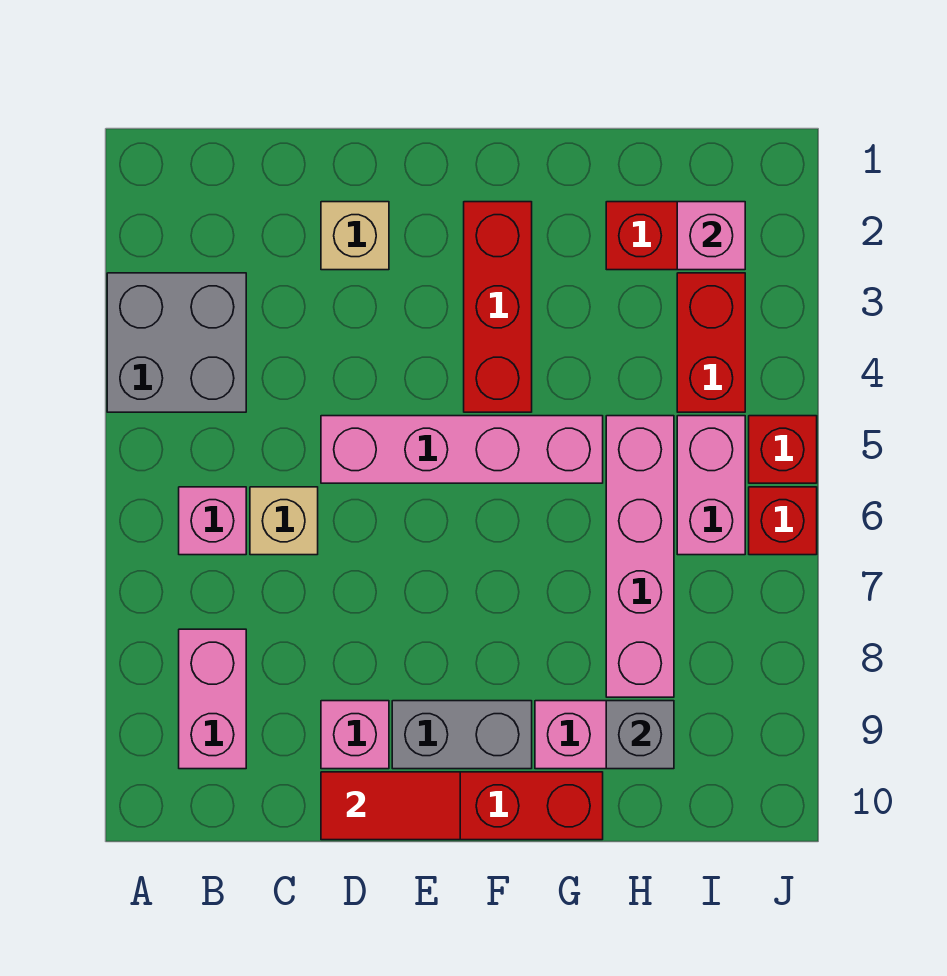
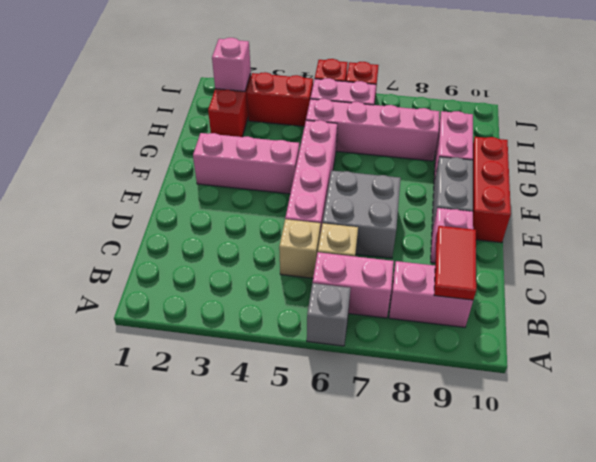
grey 2x2 brick [107,273,246,412] -> grey 2x2 brick moved to [323,171,401,258]
pink 1x1 brick [179,487,246,555] -> pink 1x2 brick [313,252,394,318]
tan 1x1 brick [321,202,389,270] -> tan 1x1 brick moved to [279,219,321,278]
red 1x2 tile [321,772,460,840] -> red 1x2 tile moved to [434,226,476,300]
red 1x3 brick [464,202,532,412] -> pink 1x3 brick [193,133,299,194]
grey 1x1 brick [606,701,674,769] -> grey 1x1 brick moved to [307,283,351,346]

